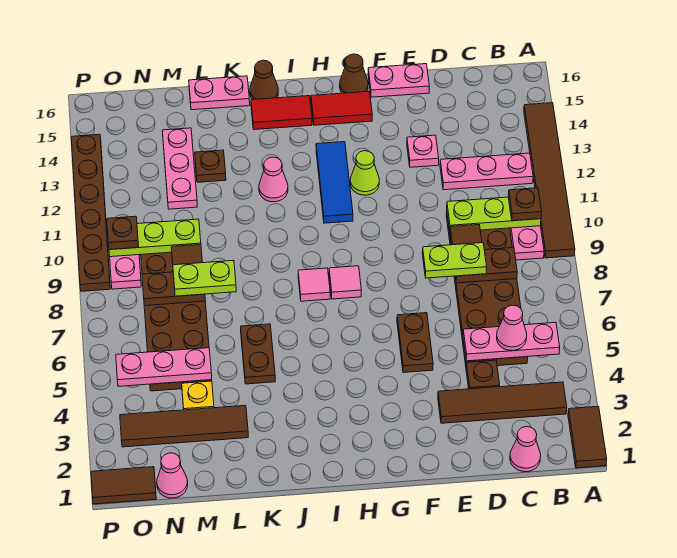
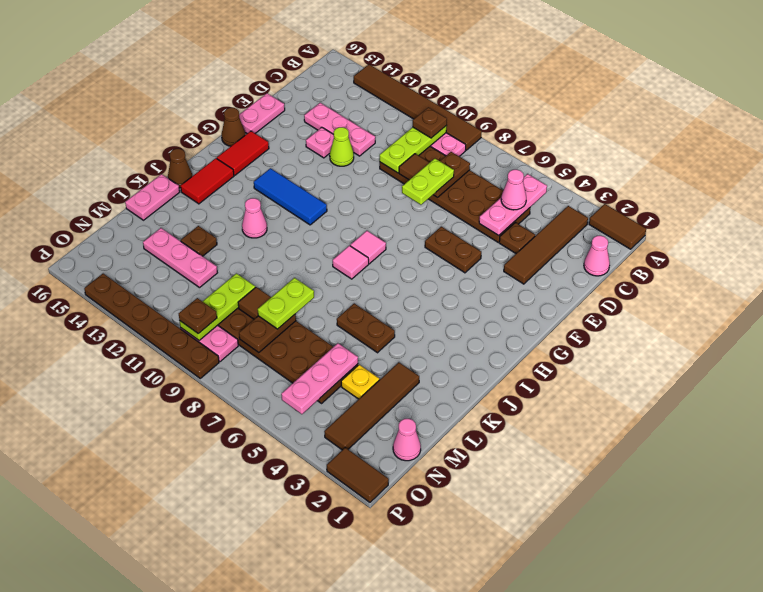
pink 1x3 plate [440,153,533,190] -> pink 1x3 plate turned to [304,103,375,156]
lime 1x1 cone [350,151,379,195] -> lime 1x1 cone moved to [330,127,354,166]
brown 1x2 tile [91,467,156,504] -> brown 1x2 tile turned to [327,448,389,502]

